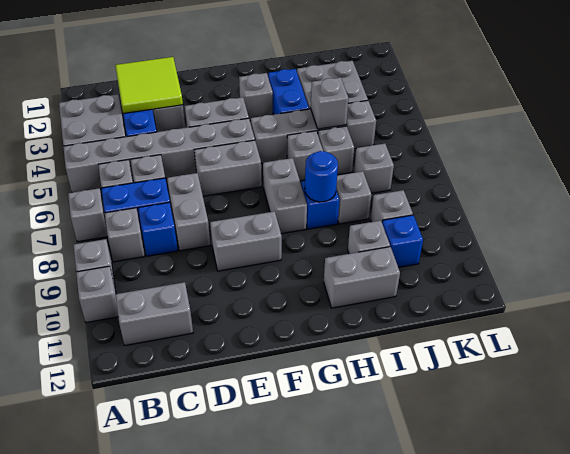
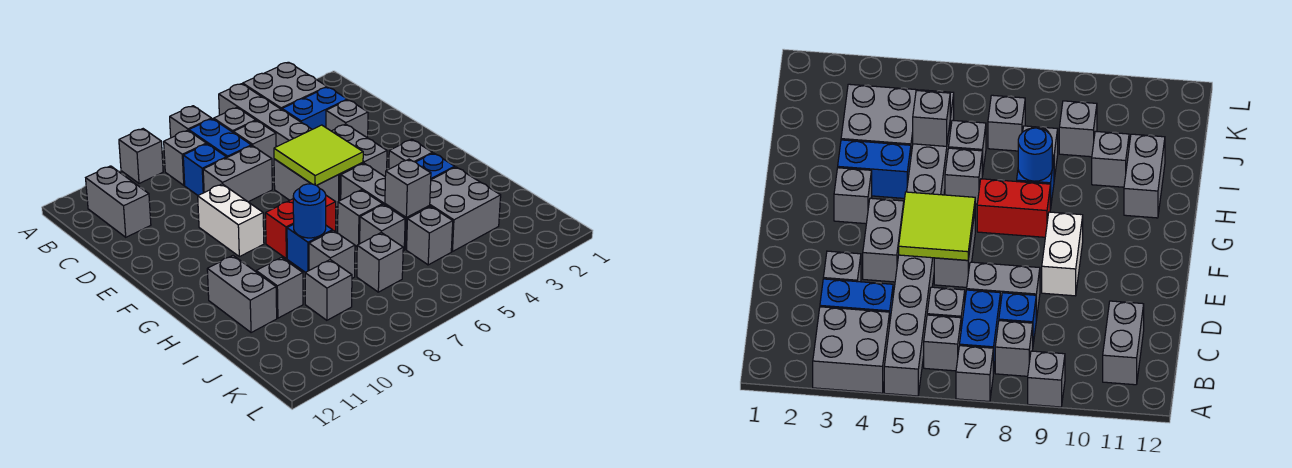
grey 1x1 brick [76,266,118,323] -> none
lime 2x2 tile [115,57,183,114] -> lime 2x2 tile moved to [274,125,363,185]
grey 1x2 brick [210,211,282,271] -> white 1x2 brick [198,184,264,257]
grey 1x2 brick [263,158,307,234] -> red 1x2 brick [265,196,336,259]
blue 1x1 brick [382,215,423,267] -> none

